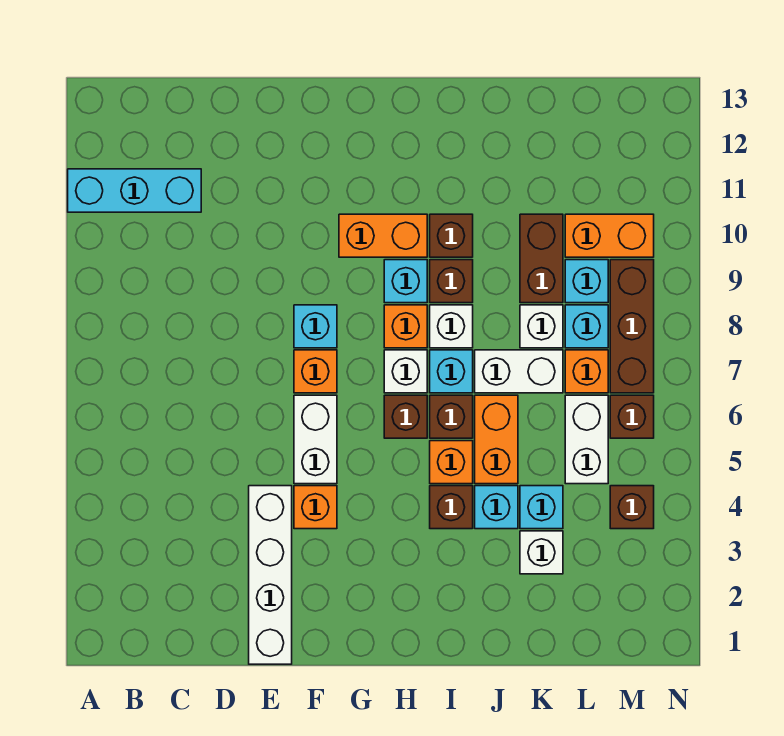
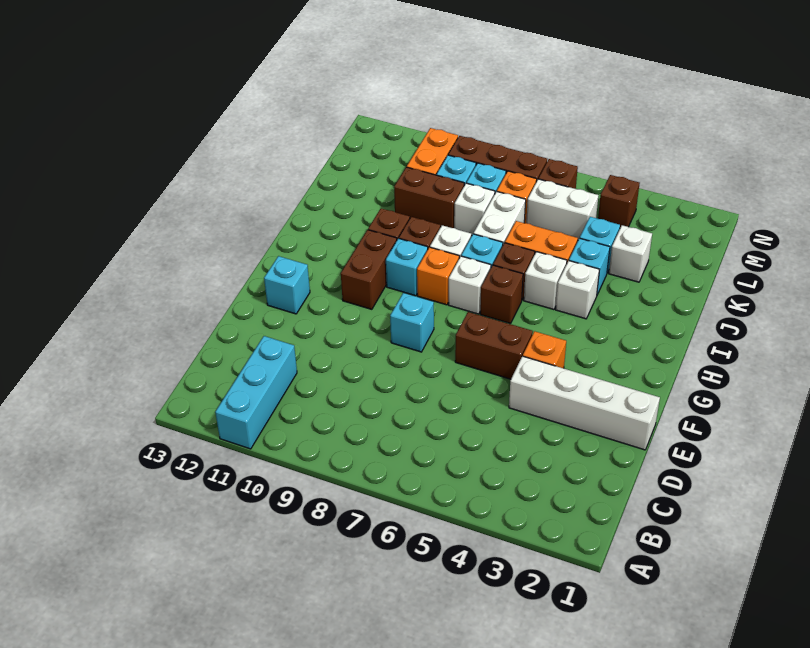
white 1x2 brick [294,395,337,484] -> brown 1x2 brick [455,312,533,379]
orange 1x1 brick [294,350,337,393] -> none
none -> cyan 1x1 brick [264,256,310,314]
orange 1x2 brick [339,214,427,257] -> brown 1x2 brick [341,230,397,309]
brown 1x1 brick [430,486,473,529] -> white 1x1 brick [556,261,600,319]
orange 1x1 brick [430,441,473,484] -> white 1x1 brick [524,252,567,310]

